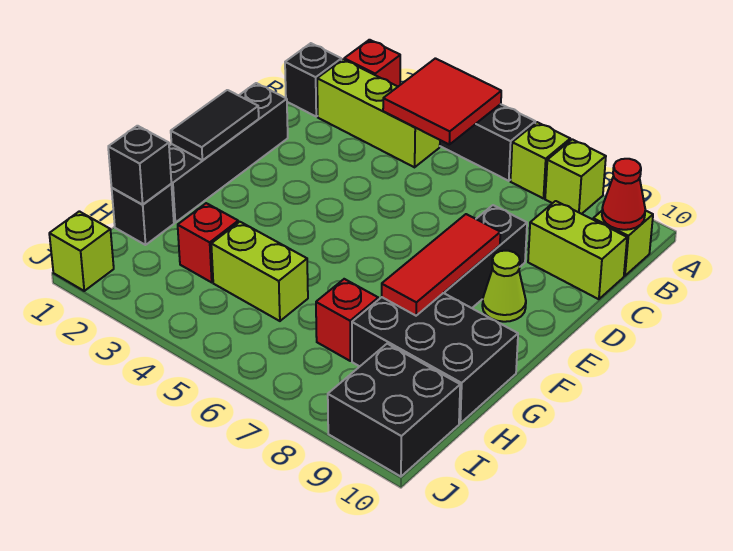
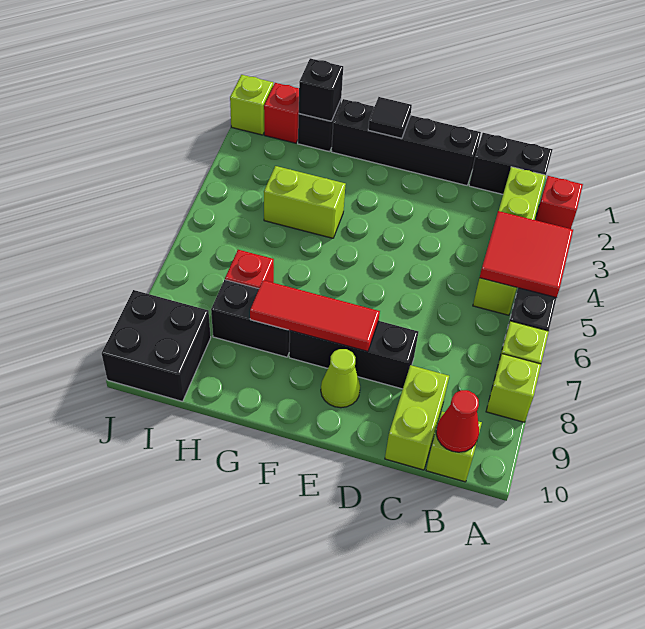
black 1x1 brick [285,43,341,116] -> black 1x2 brick [469,133,553,194]
lime 1x3 brick [317,59,440,167] -> lime 1x4 brick [473,167,546,315]
black 1x2 tile [171,90,259,160] -> black 1x1 tile [368,97,412,139]
black 2x3 brick [352,293,518,423] -> black 1x2 brick [211,280,290,357]
red 1x1 brick [178,203,238,282] -> red 1x1 brick moved to [264,83,299,143]
lime 1x2 brick [211,222,308,321] -> lime 1x2 brick turned to [264,166,346,238]

